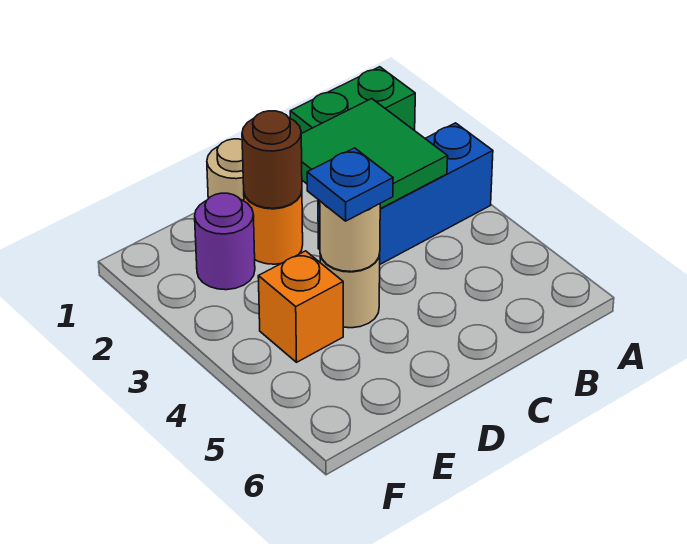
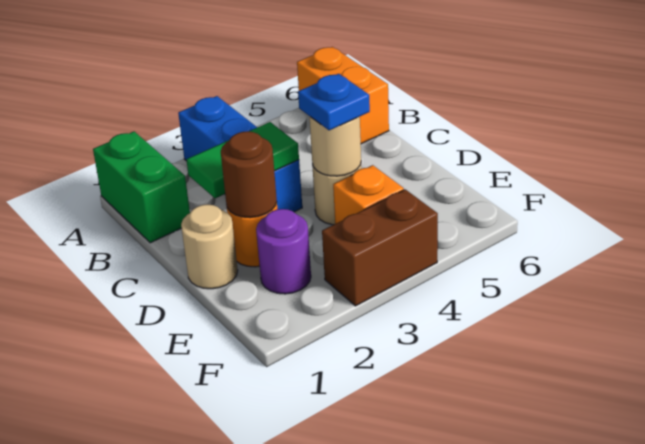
none -> orange 1x2 brick [297,47,389,144]
green 2x2 tile [301,99,448,209] -> green 1x2 tile [186,122,299,198]
none -> brown 1x2 brick [322,189,438,306]

